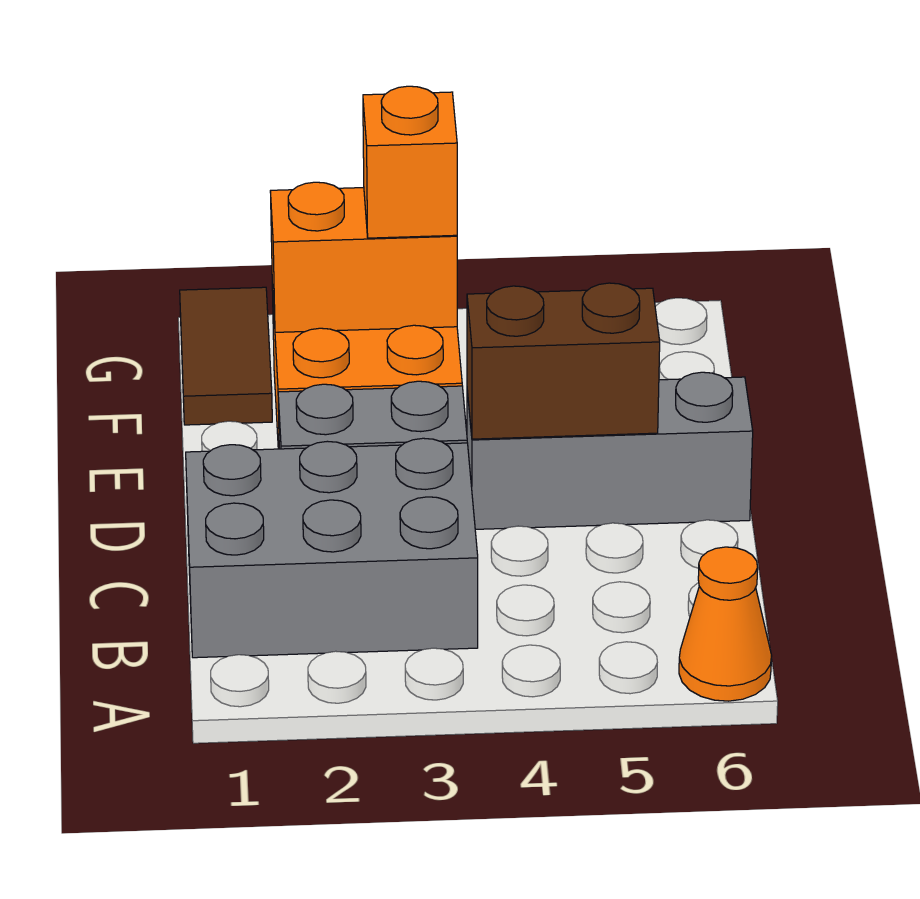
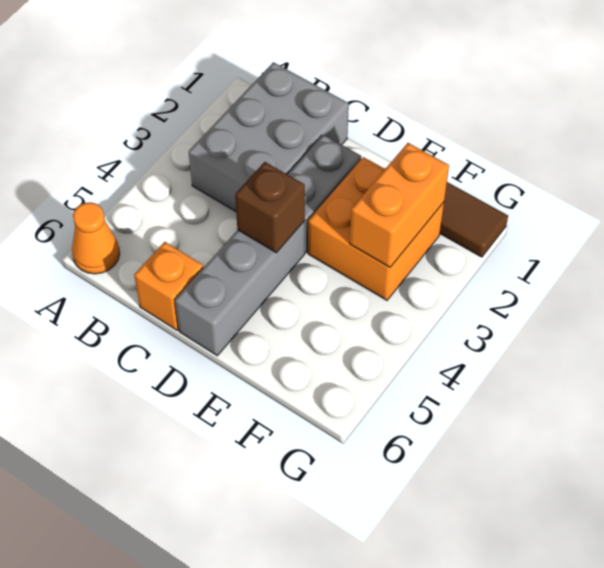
brown 1x2 brick [467,283,660,439] -> brown 1x1 brick [235,162,305,253]
orange 1x1 brick [363,86,457,238] -> orange 1x1 brick moved to [134,242,203,330]

